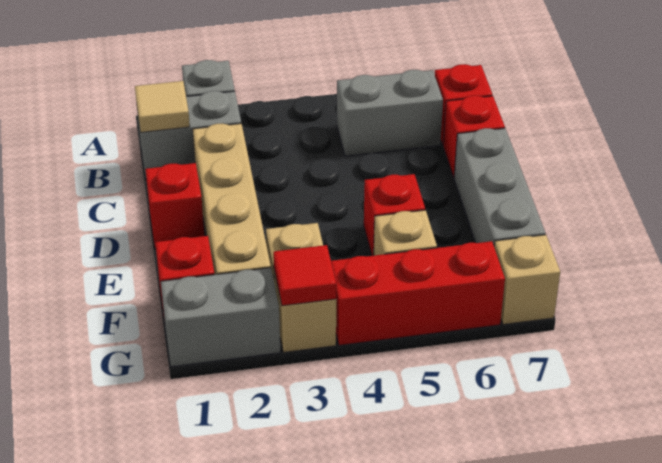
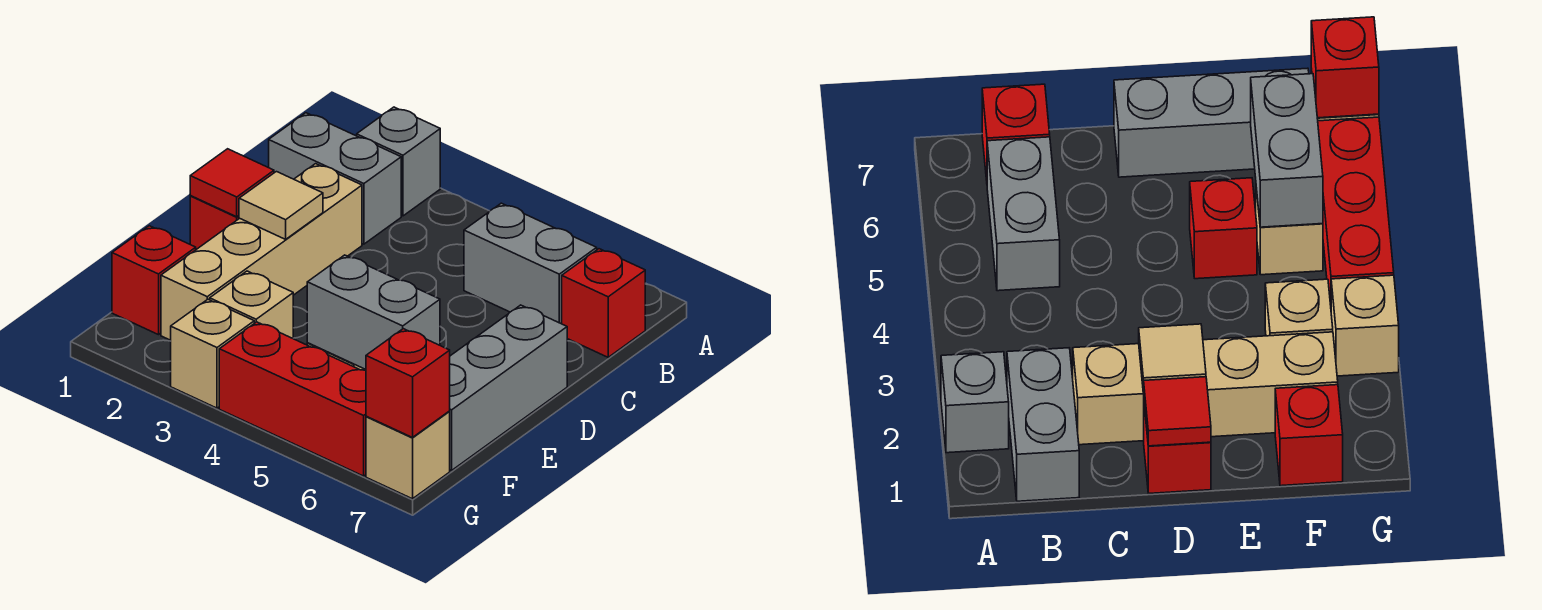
tan 1x1 tile [135,81,190,132] -> tan 1x1 tile moved to [239,172,323,239]
red 1x1 brick [443,96,505,177] -> red 1x1 brick moved to [366,329,450,438]
grey 1x2 brick [161,268,280,367] -> grey 1x2 brick moved to [307,255,440,369]
red 1x1 tile [273,245,336,306] -> red 1x1 tile moved to [190,149,274,217]

